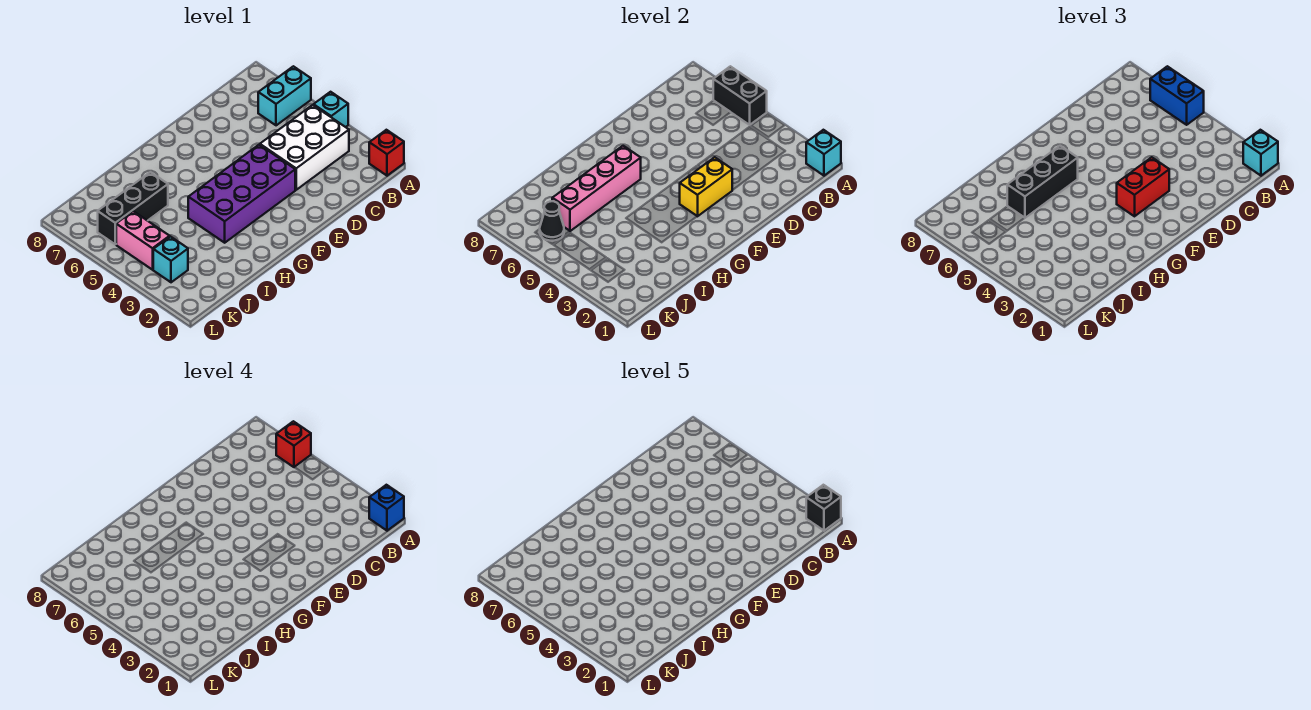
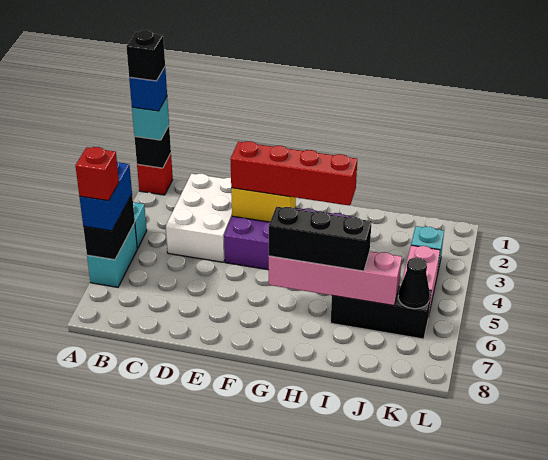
cyan 1x1 brick [806,130,841,176] -> black 1x1 brick [135,126,171,168]
cyan 1x2 brick [258,66,311,125] -> cyan 1x2 brick turned to [87,223,138,287]
white 2x3 brick [260,105,349,190] -> white 2x3 brick turned to [166,174,232,262]
red 1x2 brick [1117,157,1169,216] -> red 1x4 brick [230,141,357,206]

